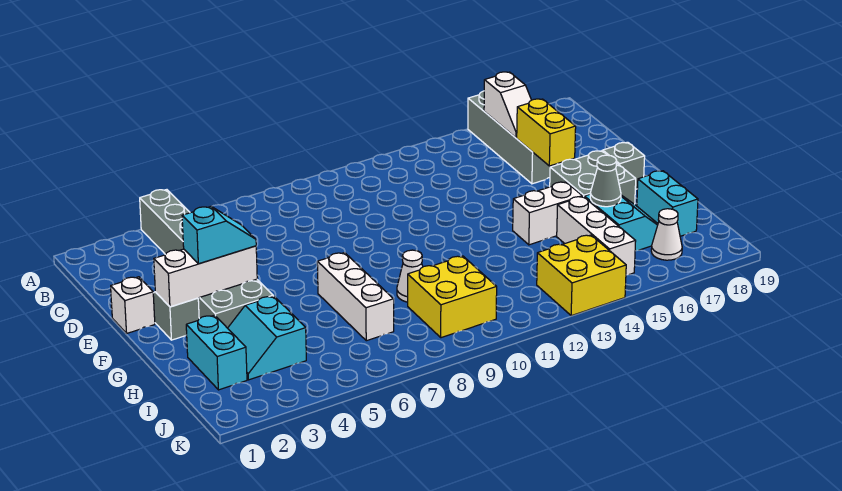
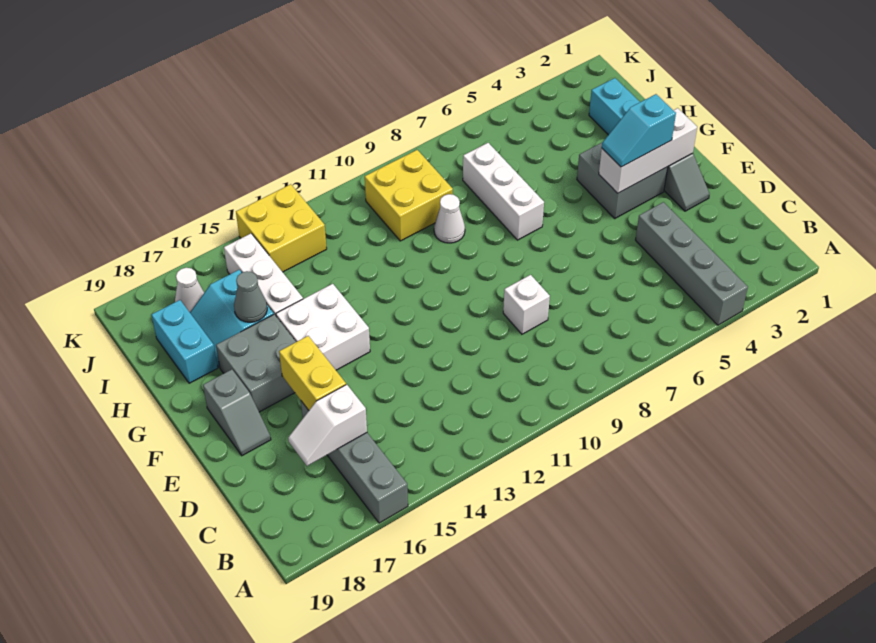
white 1x2 slope [484,72,531,138] -> white 1x2 slope turned to [288,385,367,466]
white 1x1 brick [111,277,155,333] -> white 1x1 brick moved to [503,275,550,334]
white 1x2 brick [513,182,582,245] -> white 2x2 brick [276,284,370,370]
cyan 2x2 slope [228,296,306,380] -> none

